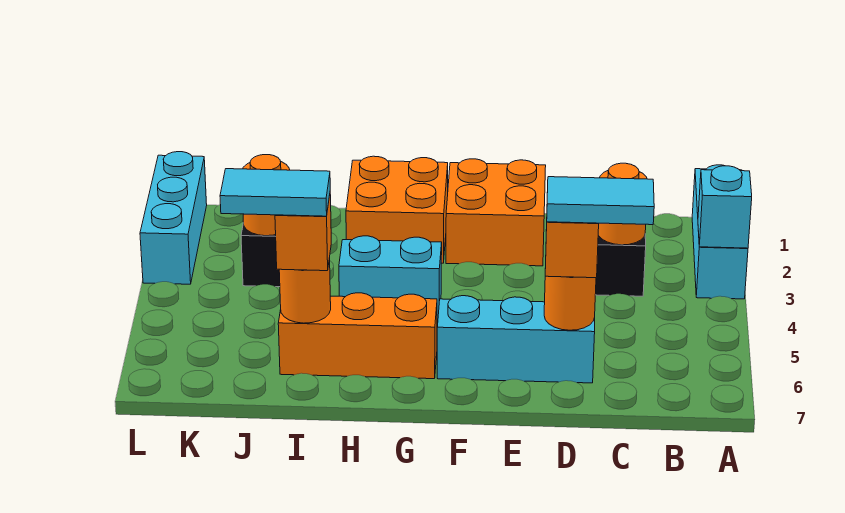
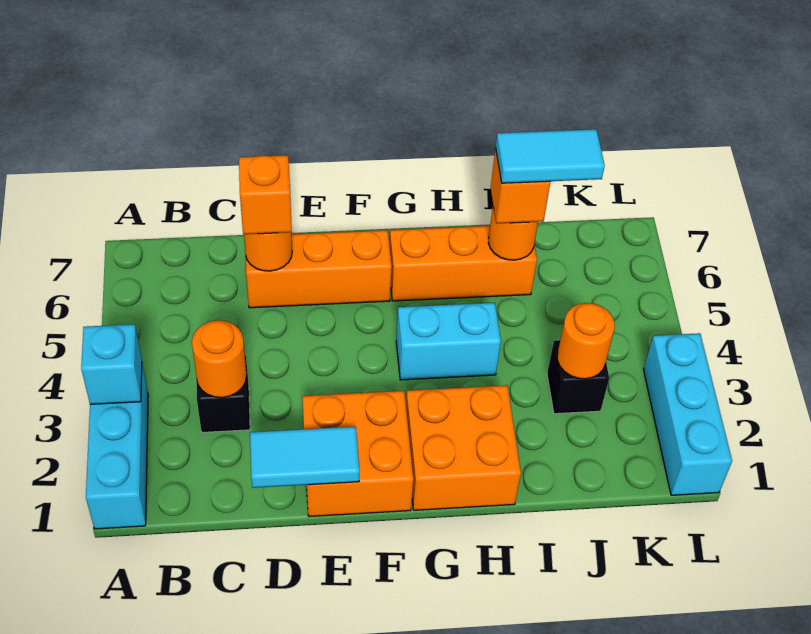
cyan 1x2 tile [547,177,654,225] -> cyan 1x2 tile moved to [250,427,359,488]
cyan 1x3 brick [437,296,595,383] -> orange 1x3 brick [246,230,392,308]

